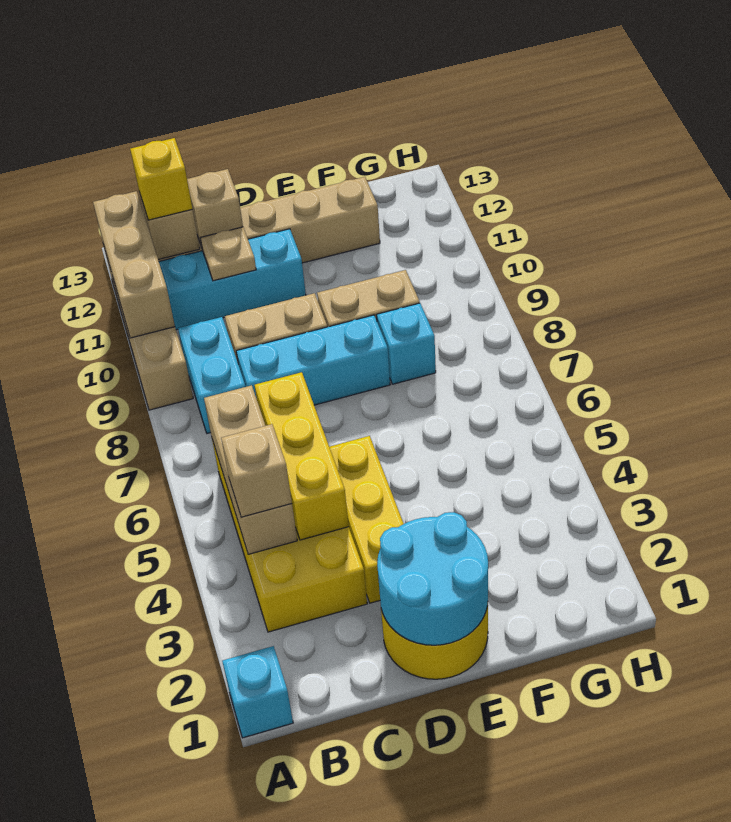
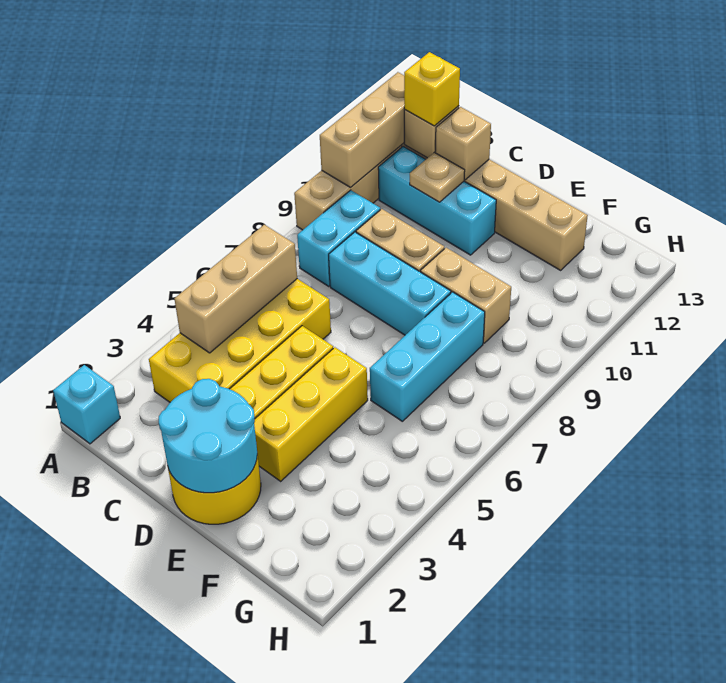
tan 1x1 brick [221,424,292,517] -> none
yellow 1x3 brick [255,372,349,540] -> yellow 1x3 brick moved to [254,347,368,481]
cyan 1x1 brick [377,303,436,384] -> cyan 1x3 brick [370,292,485,421]

